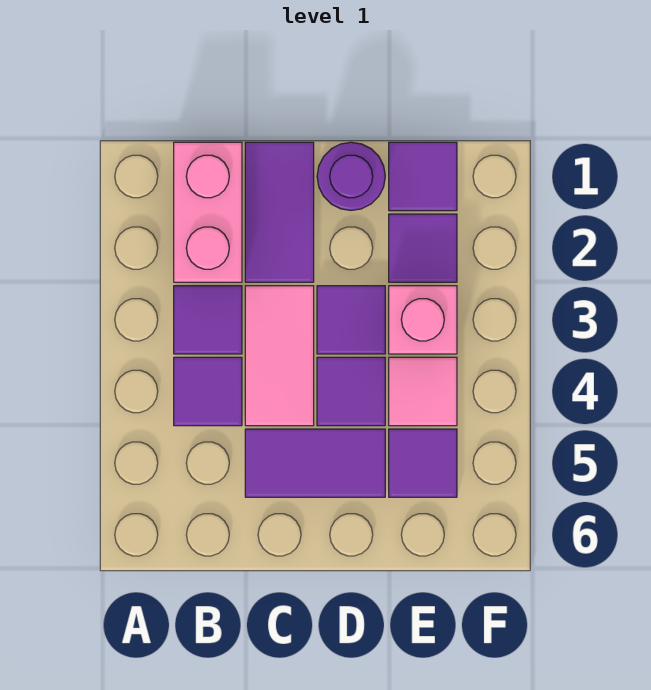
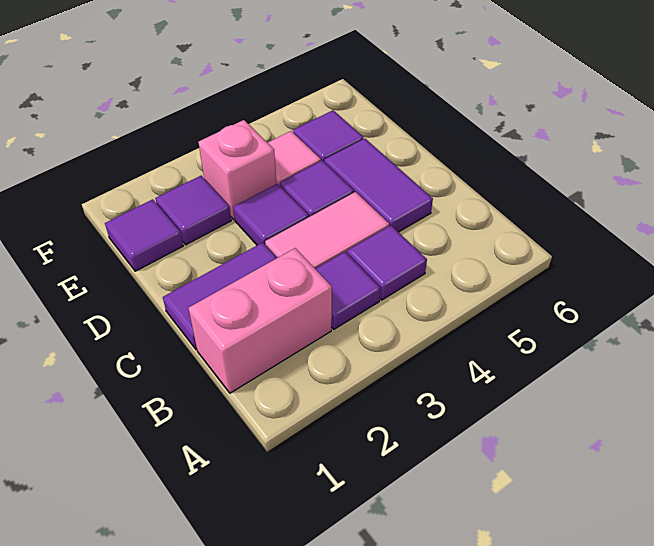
purple 1x1 round brick [317,142,385,210] -> none

